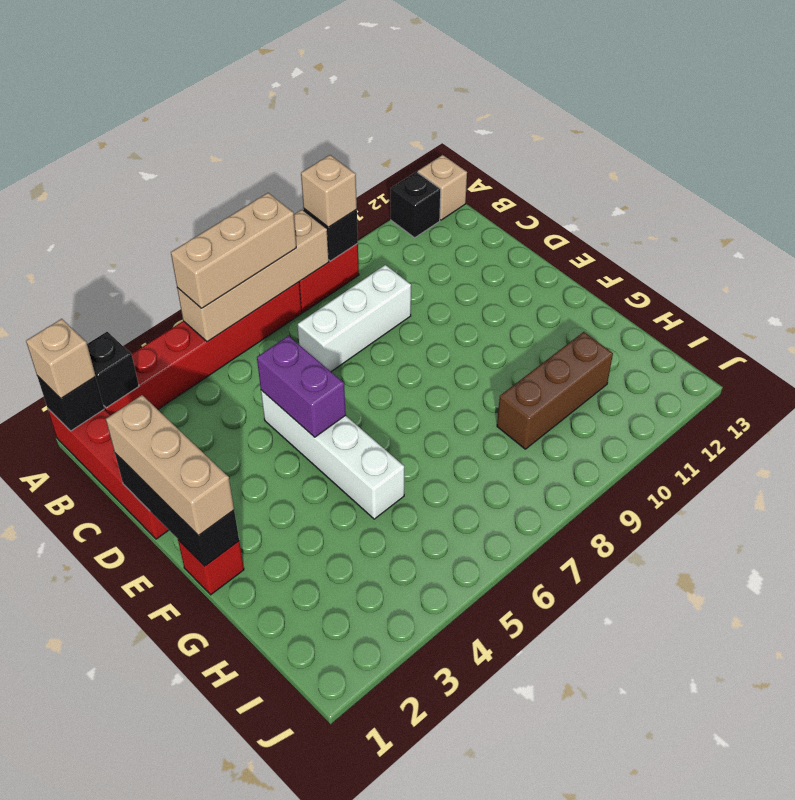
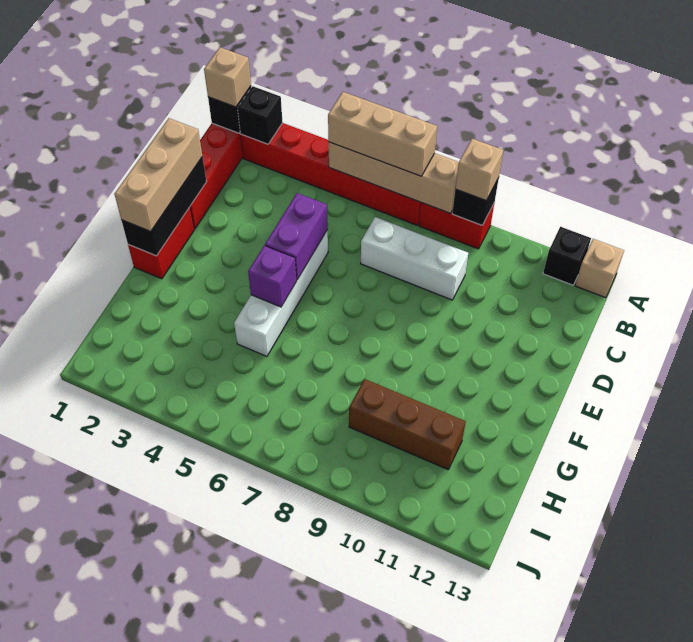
red 1x1 brick [178,540,244,595] -> red 1x2 brick [128,207,194,279]
none -> purple 1x1 brick [248,245,297,307]

